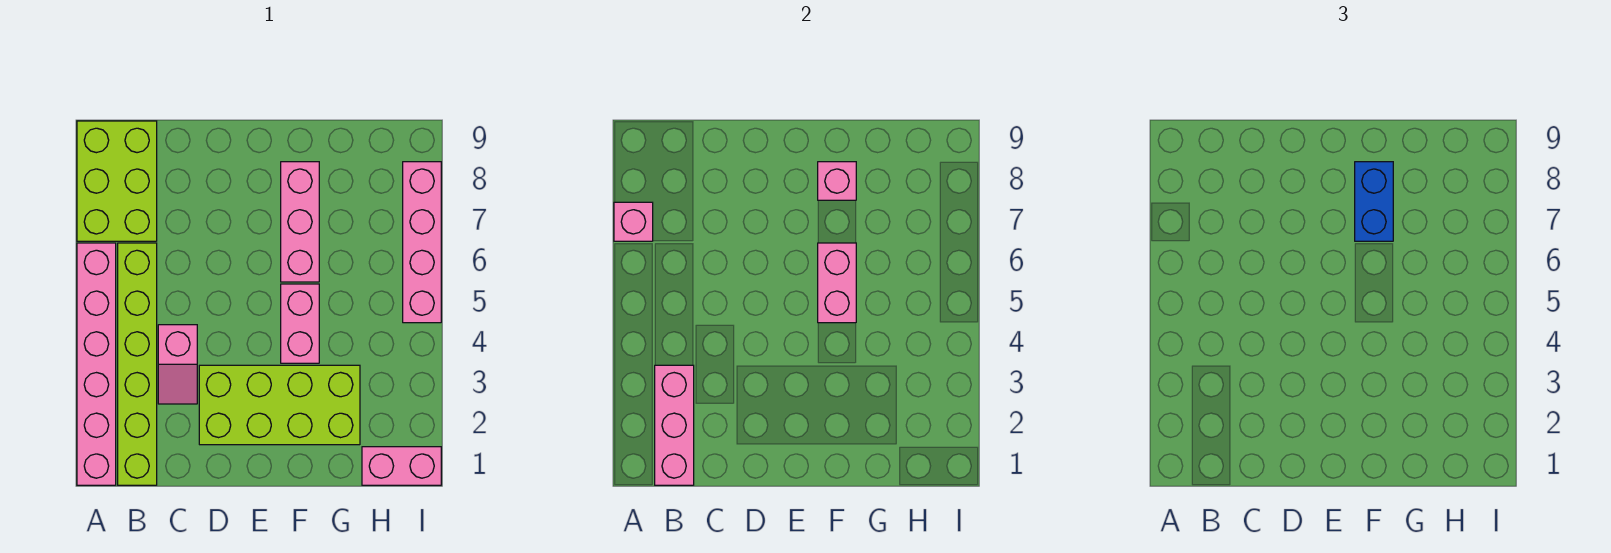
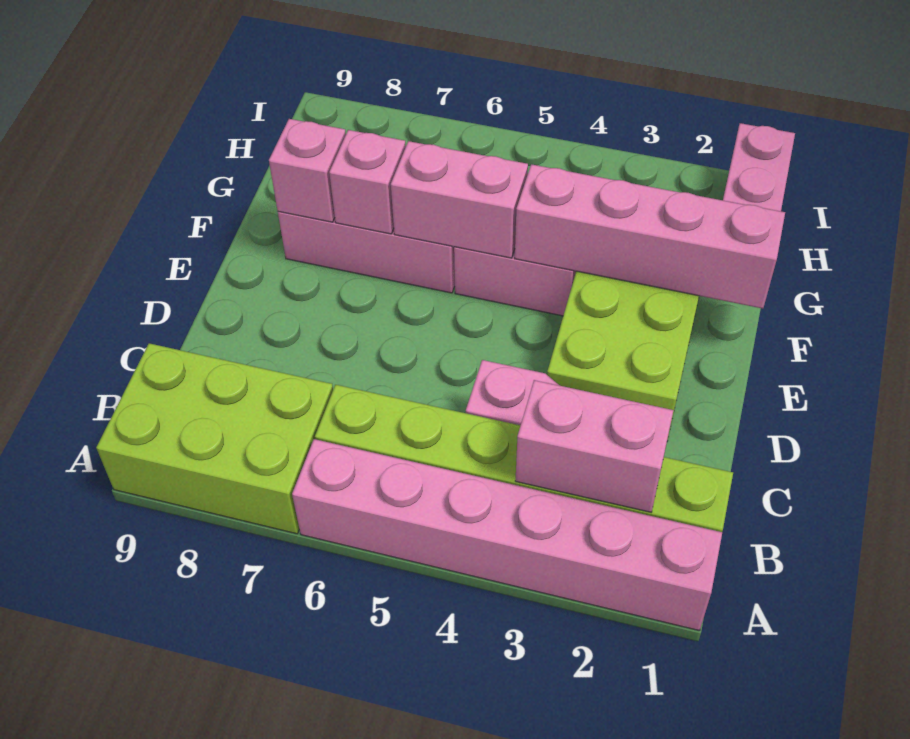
pink 1x1 brick [614,202,653,241] -> pink 1x1 brick moved to [329,130,406,234]
pink 1x3 brick [655,365,694,485] -> pink 1x2 brick [515,380,673,512]
blue 1x2 brick [1355,162,1393,241] -> none
pink 1x4 brick [403,162,441,323] -> pink 1x4 brick moved to [515,164,785,309]

